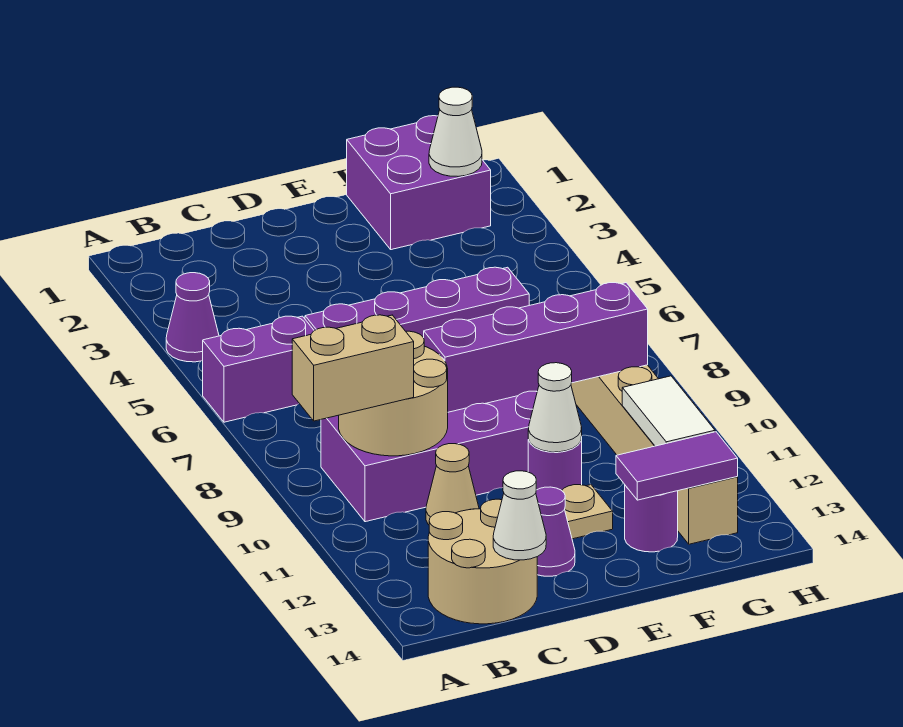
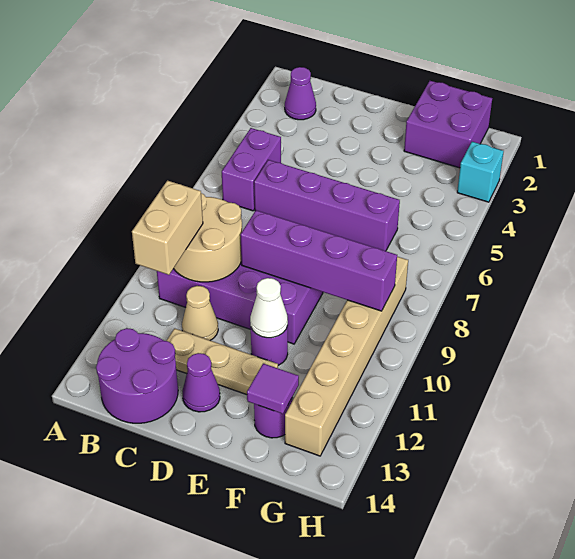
purple 1x1 cone [166,273,219,362] -> purple 1x1 cone moved to [285,67,316,120]
purple 1x2 brick [203,316,314,422] -> purple 1x2 brick turned to [222,128,281,211]
tan 1x2 brick [292,315,414,421] -> tan 1x2 brick turned to [132,181,203,275]
tan 2x2 round brick [428,499,537,624] -> purple 2x2 round brick [96,328,178,423]
white 1x1 cone [493,471,546,560] -> none
purple 1x2 tile [616,432,738,500] -> purple 1x1 tile [247,363,299,414]
white 1x1 cone [429,87,482,176] -> none
white 1x2 tile [622,376,715,446] -> none
none -> cyan 1x1 brick [457,142,504,202]

